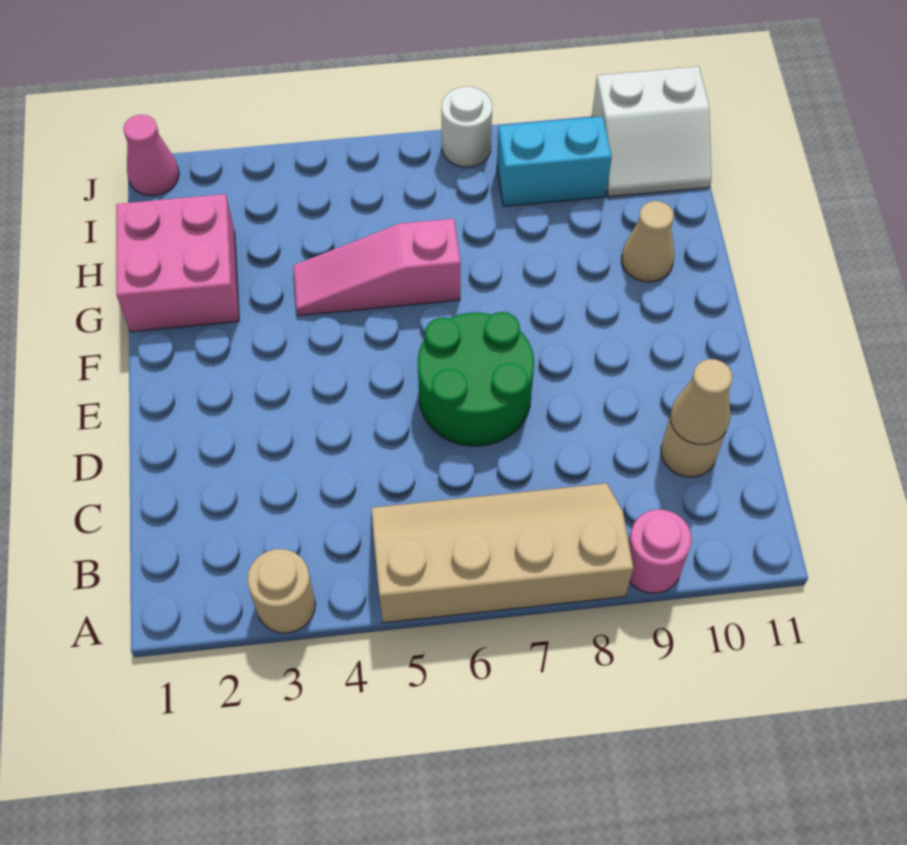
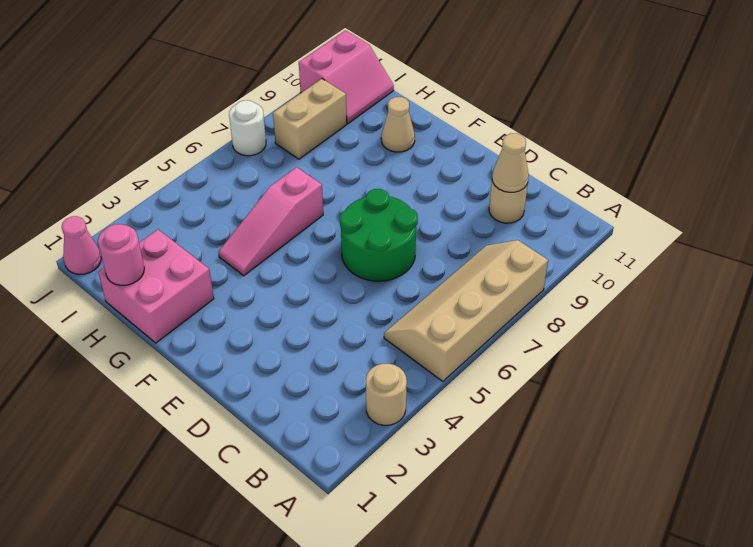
pink 1x1 round brick [628,510,692,593] -> pink 1x1 round brick moved to [98,224,144,285]
cyan 1x2 brick [497,117,612,206] -> tan 1x2 brick [273,79,347,159]
white 2x2 slope [592,66,711,197] -> pink 2x2 slope [299,30,394,123]

